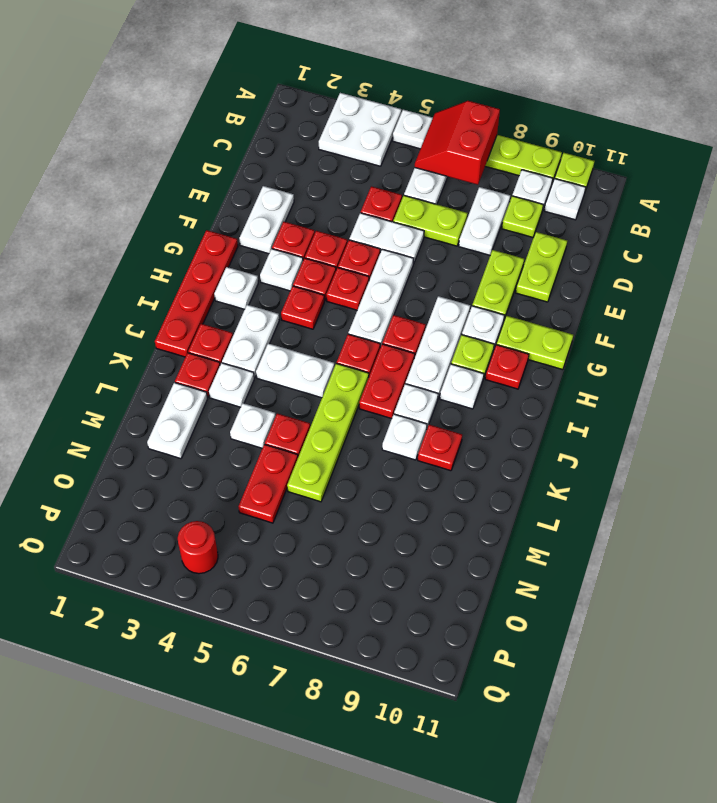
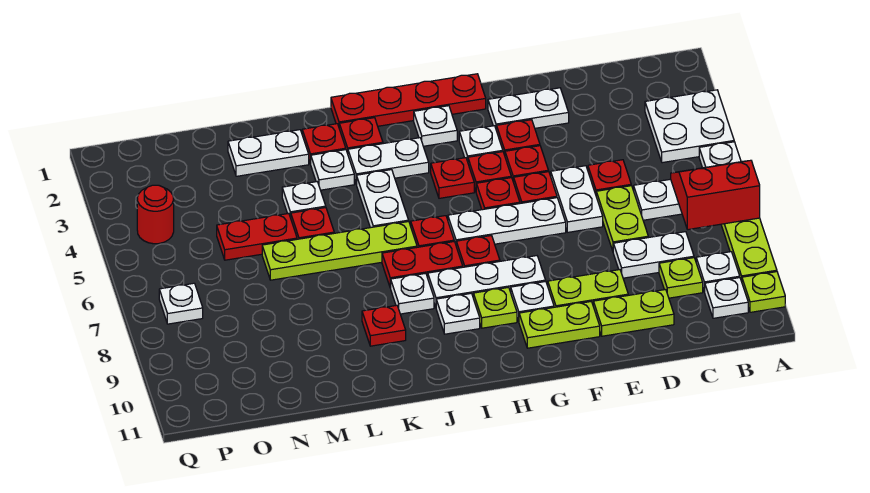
lime 1x2 plate [496,316,573,370] -> lime 1x2 plate turned to [519,302,600,348]
red 1x1 plate [485,345,529,389] -> none
white 1x1 plate [382,414,427,460] -> white 1x1 plate moved to [159,283,203,324]

